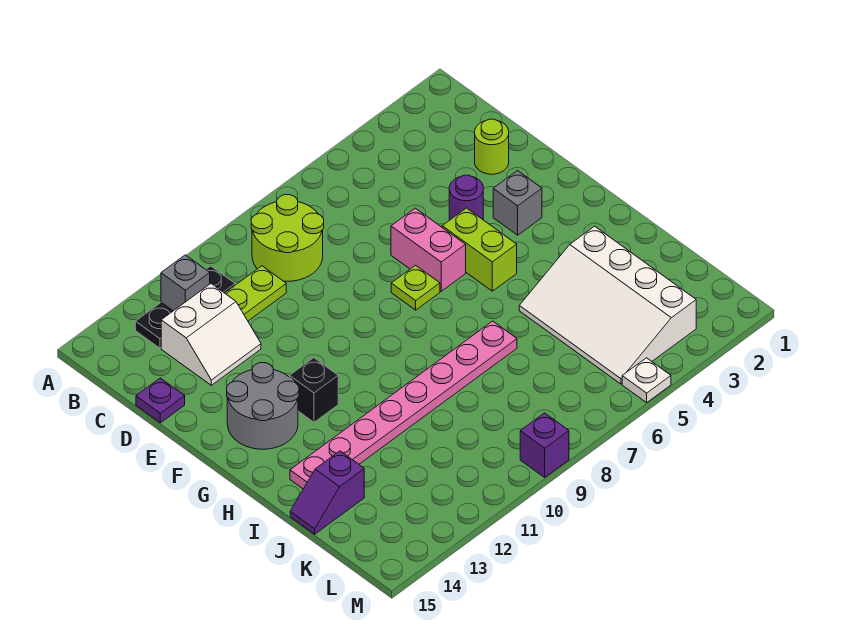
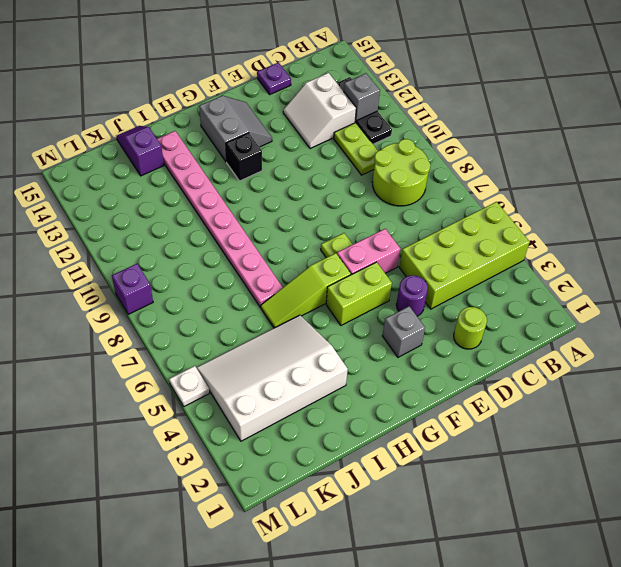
none -> lime 2x4 brick [399,202,530,309]
grey 2x2 round brick [227,363,299,449] -> grey 2x2 slope [199,96,272,162]
none -> lime 1x3 slope [261,253,351,328]

